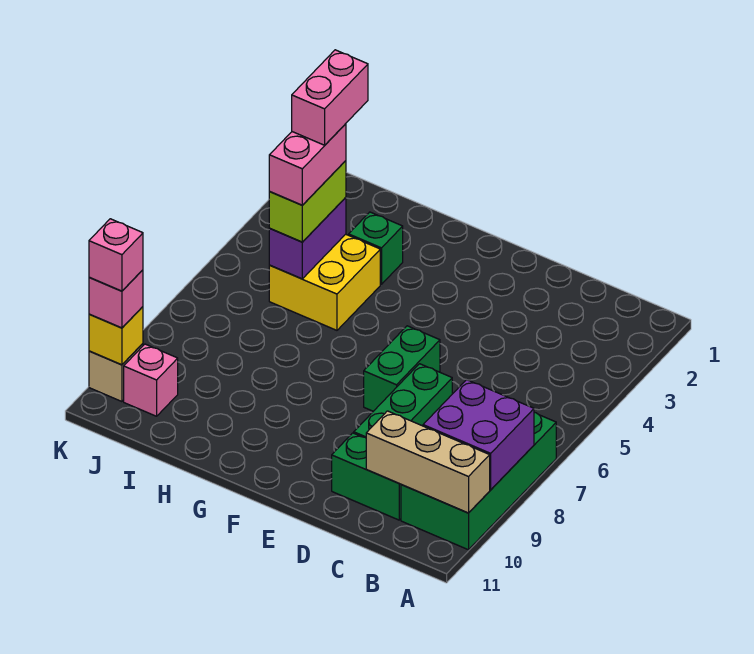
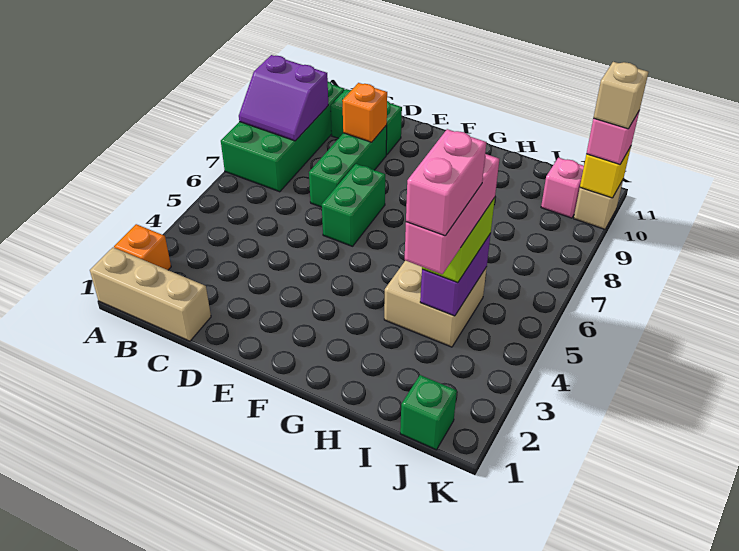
none -> orange 1x1 brick [114,224,171,270]
purple 2x2 brick [423,380,534,490] -> purple 2x2 slope [239,55,328,141]
tan 1x3 brick [366,411,490,513] -> tan 1x3 brick moved to [90,247,211,341]
none -> orange 1x1 brick [342,83,387,142]
green 1x1 brick [349,212,403,284] -> green 1x1 brick moved to [400,375,457,450]
yellow 2x2 brick [269,234,380,330] -> tan 2x2 brick [384,261,487,347]
pink 1x2 brick [269,124,346,205] -> pink 1x3 brick [405,154,499,274]
pink 1x1 brick [89,219,143,291] -> tan 1x1 brick [594,62,648,129]

